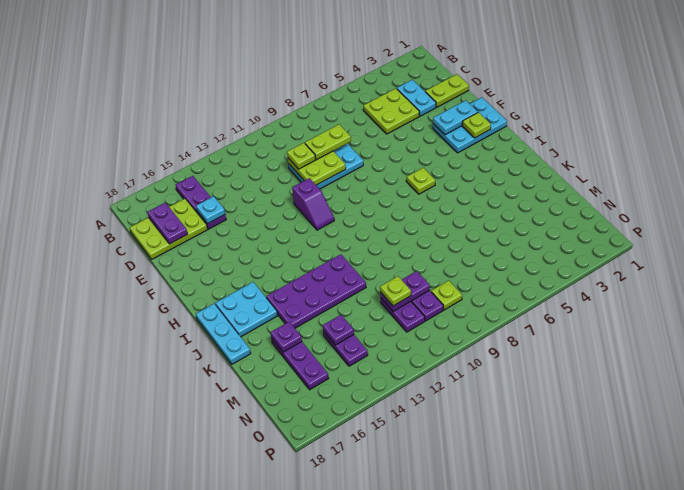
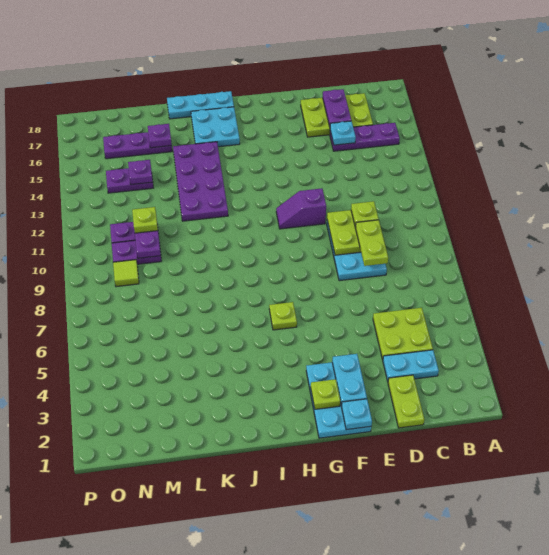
lime 2x3 plate [130,199,208,259] -> lime 2x3 plate turned to [301,93,373,137]
purple 1x2 plate [147,203,188,244] -> purple 1x2 plate turned to [323,89,351,127]
none -> cyan 1x1 plate [342,399,372,430]
lime 1x1 plate [431,281,462,310] -> lime 1x1 tile [113,260,139,287]

